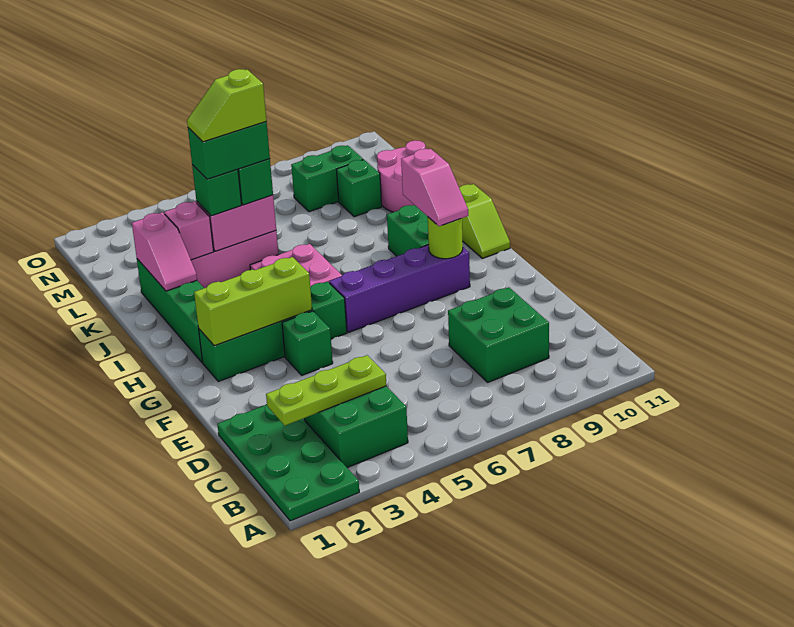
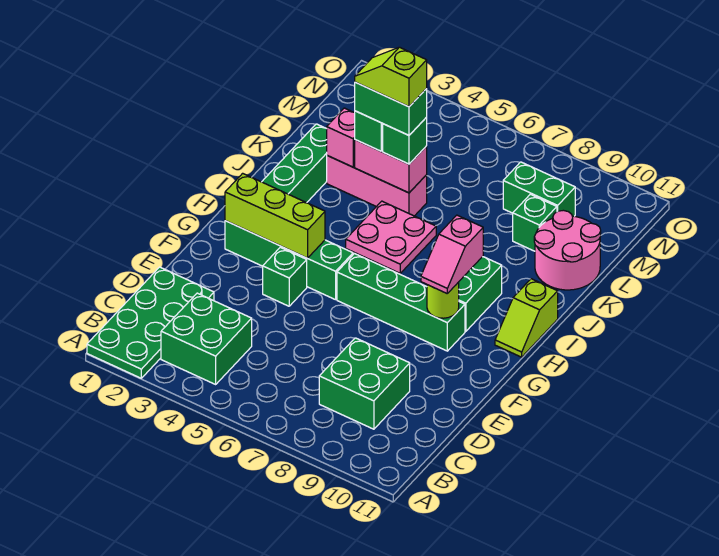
lime 1x3 plate [266,355,386,425] -> none
purple 1x4 brick [329,245,470,332] -> green 1x4 brick [337,254,465,351]
pink 1x2 slope [132,212,197,291] -> none

